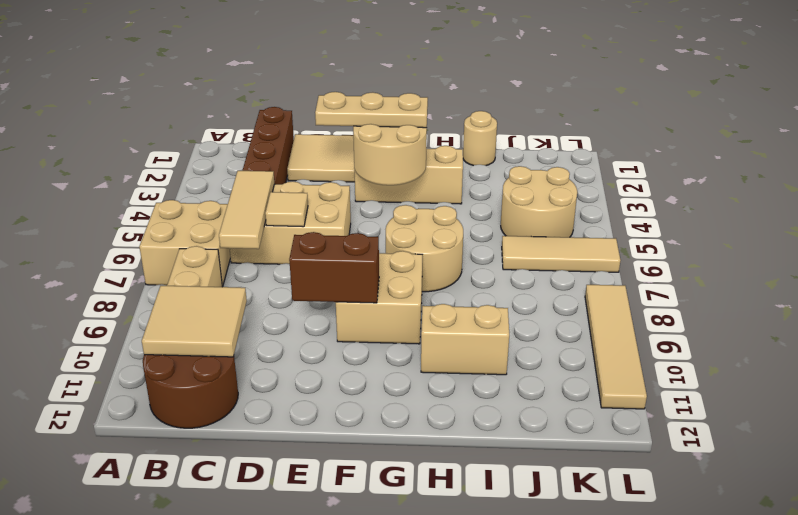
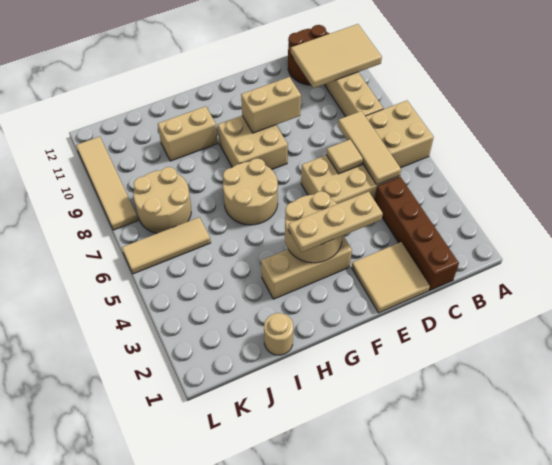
tan 2x2 tile [142,286,247,357] -> tan 2x3 tile [291,24,382,88]
brown 1x2 brick [289,232,379,303] -> tan 1x2 brick [241,77,301,133]
tan 2x2 round brick [501,166,577,237] -> tan 2x2 round brick moved to [133,167,191,233]

